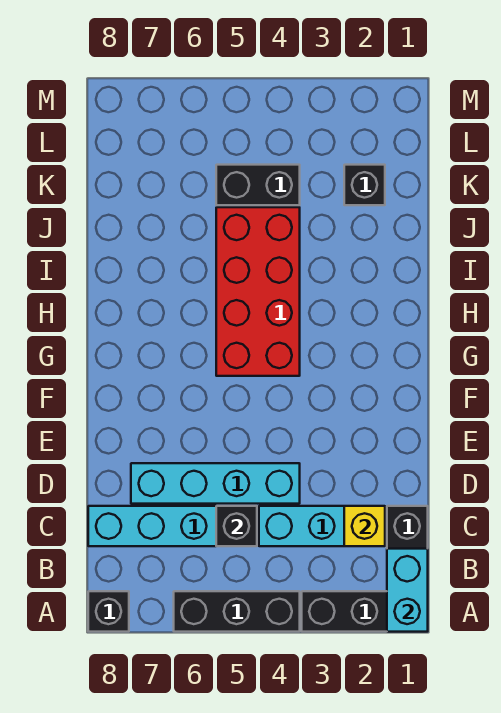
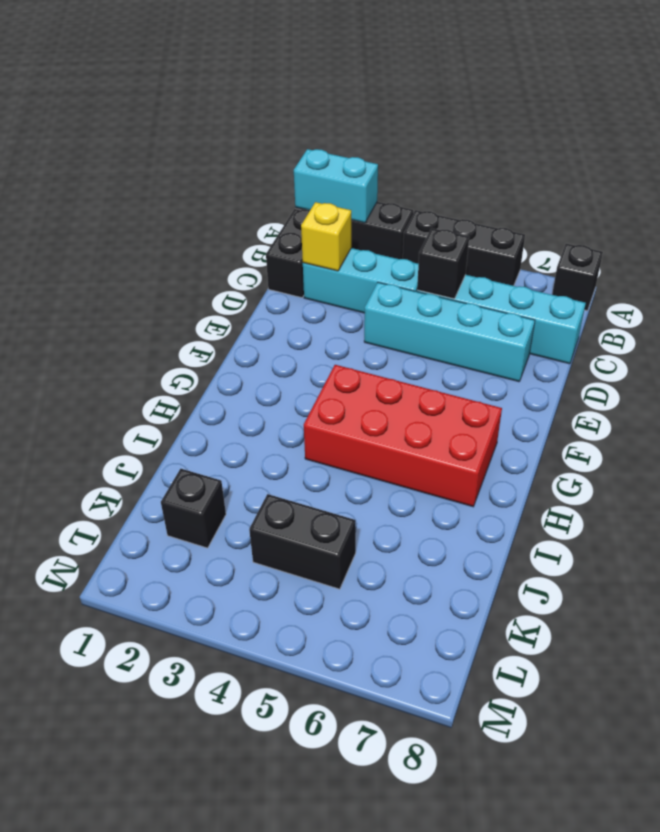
cyan 1x2 brick [387,549,428,632] -> cyan 1x2 brick turned to [294,149,378,223]
red 2x4 brick [216,207,300,376] -> red 2x4 brick turned to [304,365,502,507]

